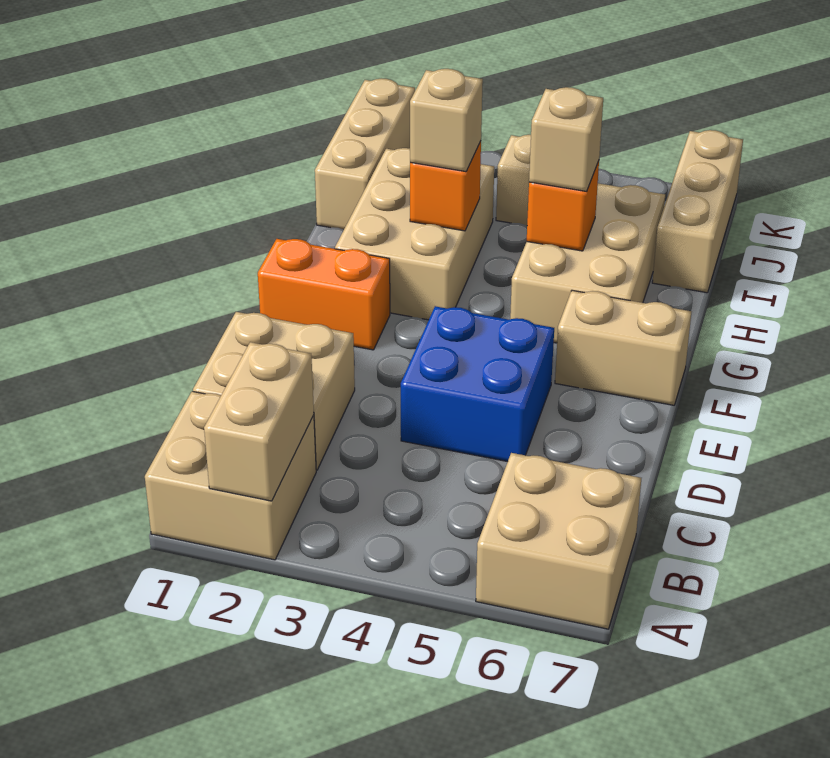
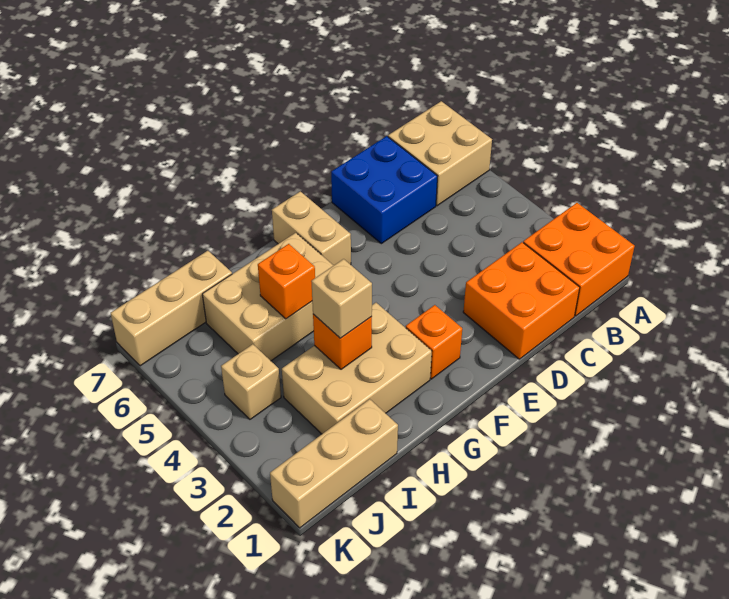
tan 2x2 brick [145,391,316,560] -> orange 2x2 brick [523,203,635,316]
tan 1x2 brick [204,342,314,501] -> none
tan 2x2 brick [193,312,355,470] -> orange 2x2 brick [463,242,580,359]
blue 2x2 brick [401,306,554,462] -> blue 2x2 brick moved to [331,136,438,244]
orange 1x2 brick [258,239,390,350] -> orange 1x1 brick [406,305,462,379]
tan 1x1 brick [529,87,603,191] -> none

